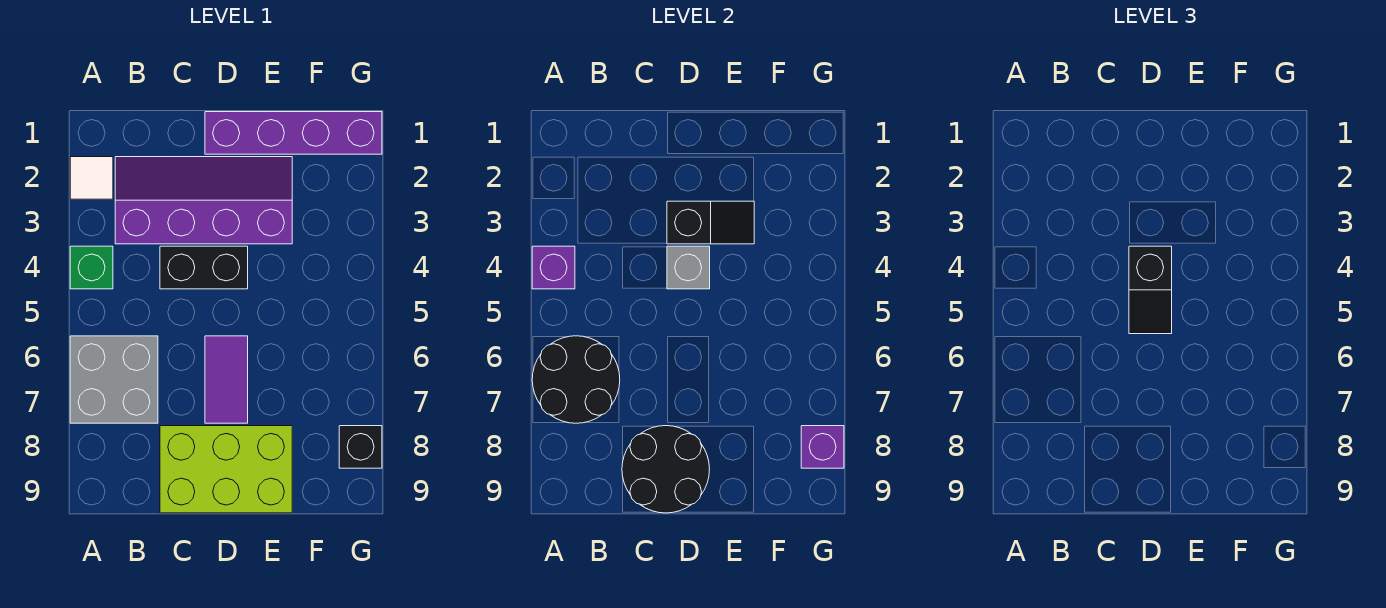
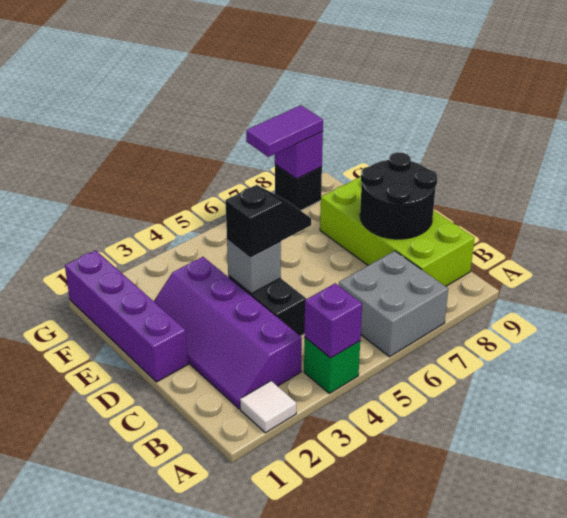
black 2x2 round brick [532,336,620,423] -> none
lime 2x3 brick [160,426,292,513] -> lime 2x4 brick [320,177,475,286]
black 1x2 slope [667,201,754,244] -> none
purple 1x2 tile [205,336,248,423] -> purple 1x2 tile moved to [246,105,323,157]

